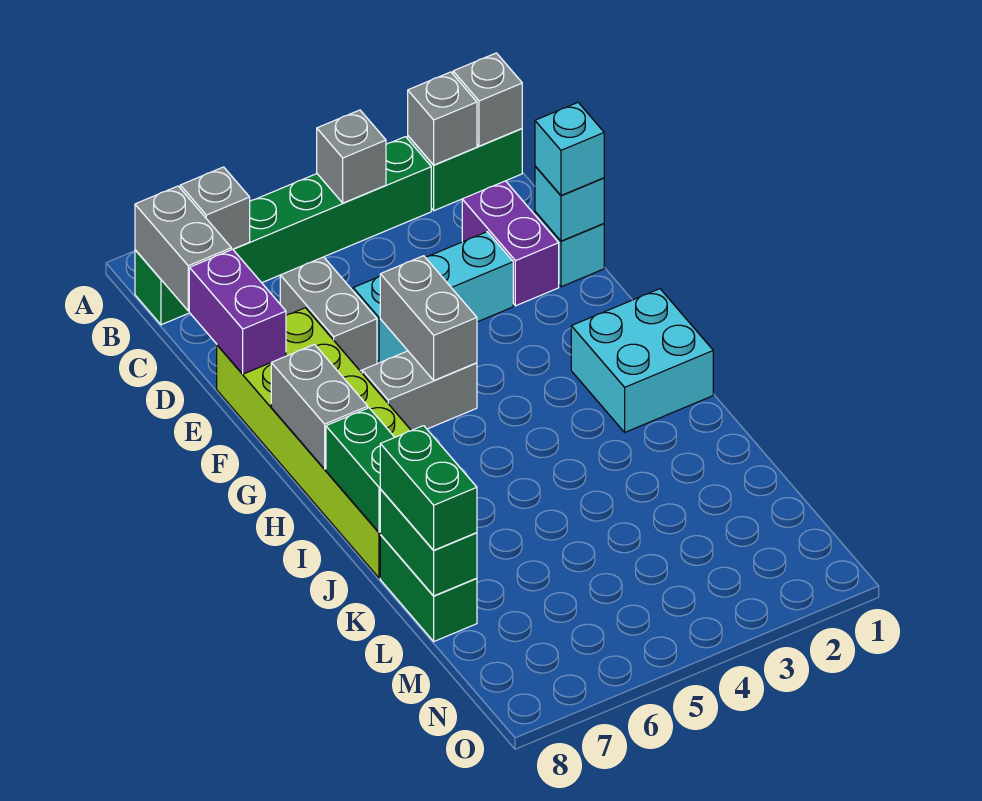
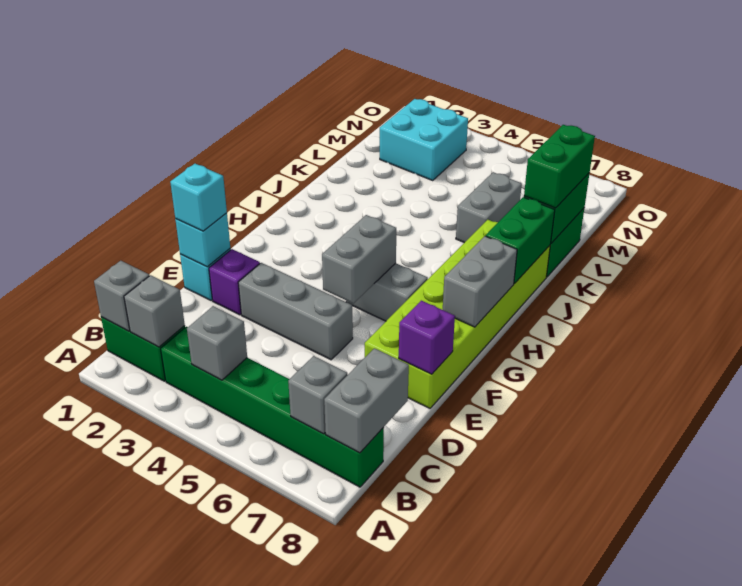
purple 1x2 brick [462,181,559,306] -> purple 1x1 brick [209,249,260,315]
grey 1x2 brick [280,257,377,371] -> grey 1x2 brick moved to [456,172,522,243]
purple 1x2 brick [189,249,286,374] -> purple 1x1 brick [399,301,455,374]
cyan 1x3 brick [353,232,513,363] -> grey 1x3 brick [238,263,353,360]
cyan 2x2 brick [571,289,713,432] -> cyan 2x2 brick moved to [380,99,468,180]

